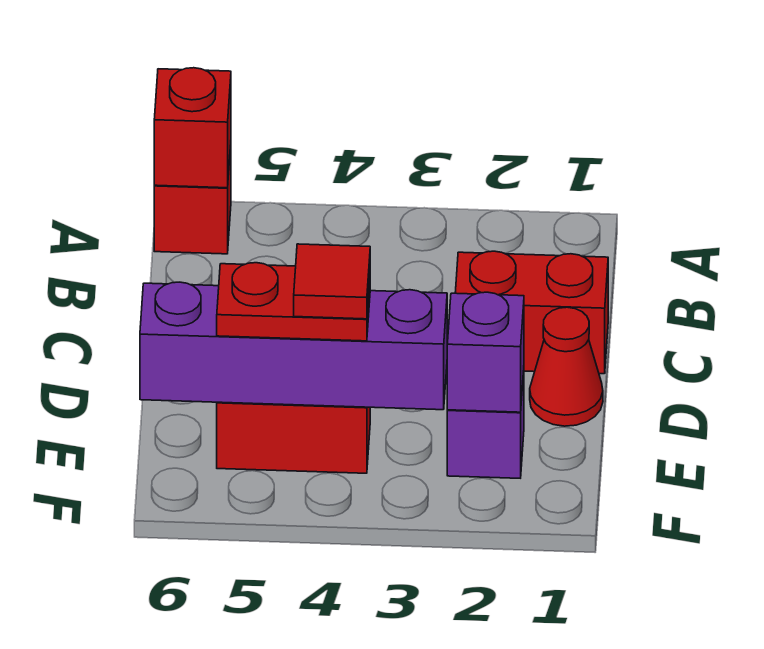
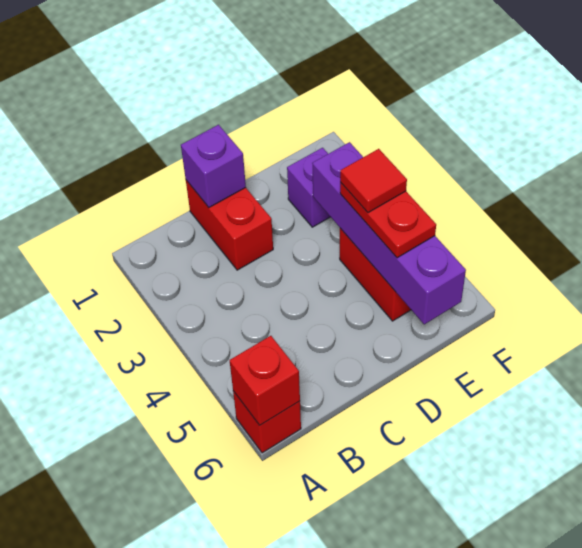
red 1x1 cone [530,307,603,426] -> none
purple 1x1 brick [447,292,524,412] -> purple 1x1 brick moved to [181,125,246,207]

